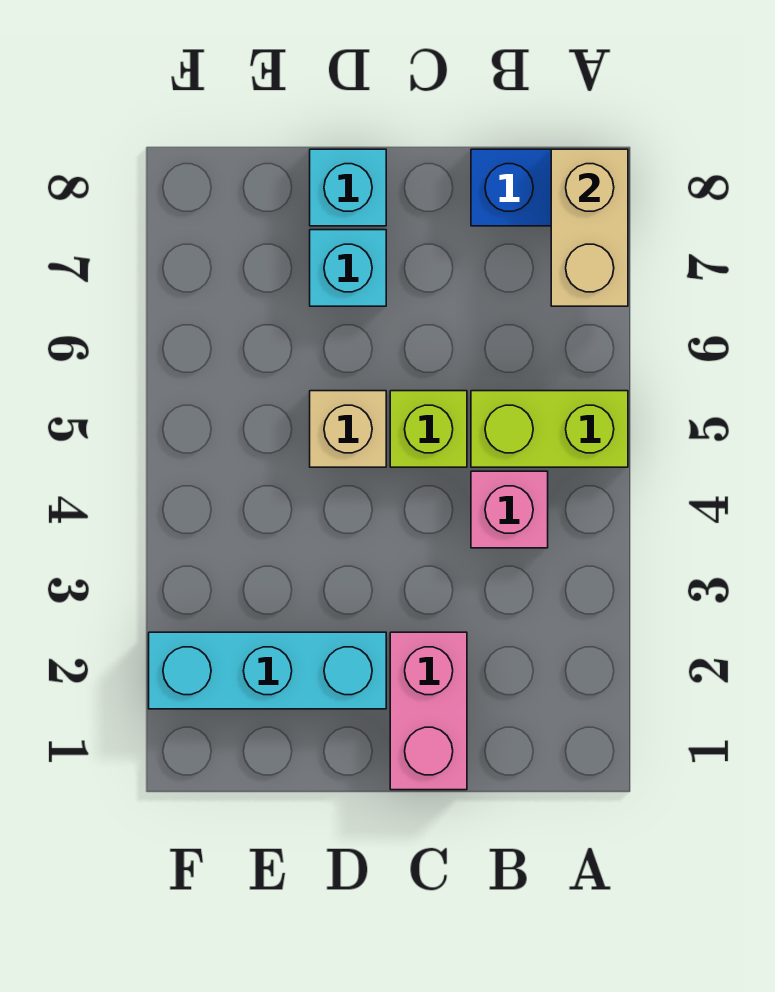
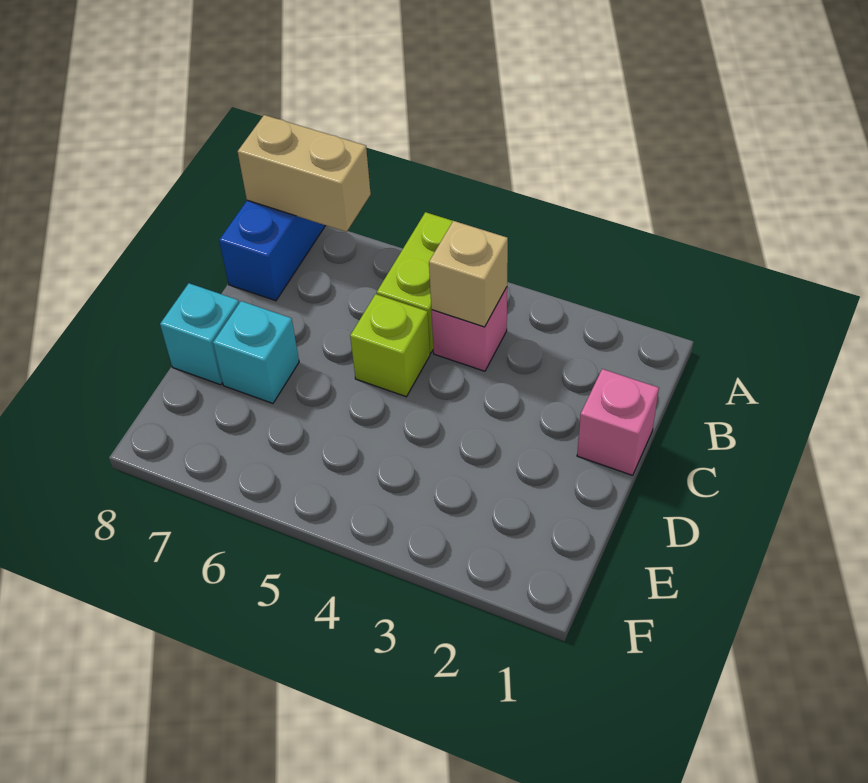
pink 1x2 brick [390,632,467,790] -> pink 1x1 brick [577,369,659,475]
cyan 1x3 brick [149,632,386,709] -> none
tan 1x1 brick [310,391,386,467] -> tan 1x1 brick moved to [429,221,508,327]

